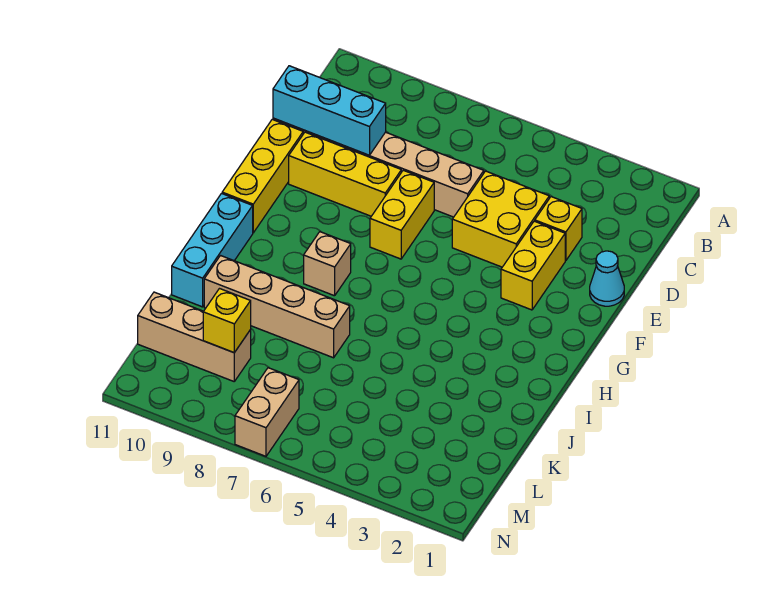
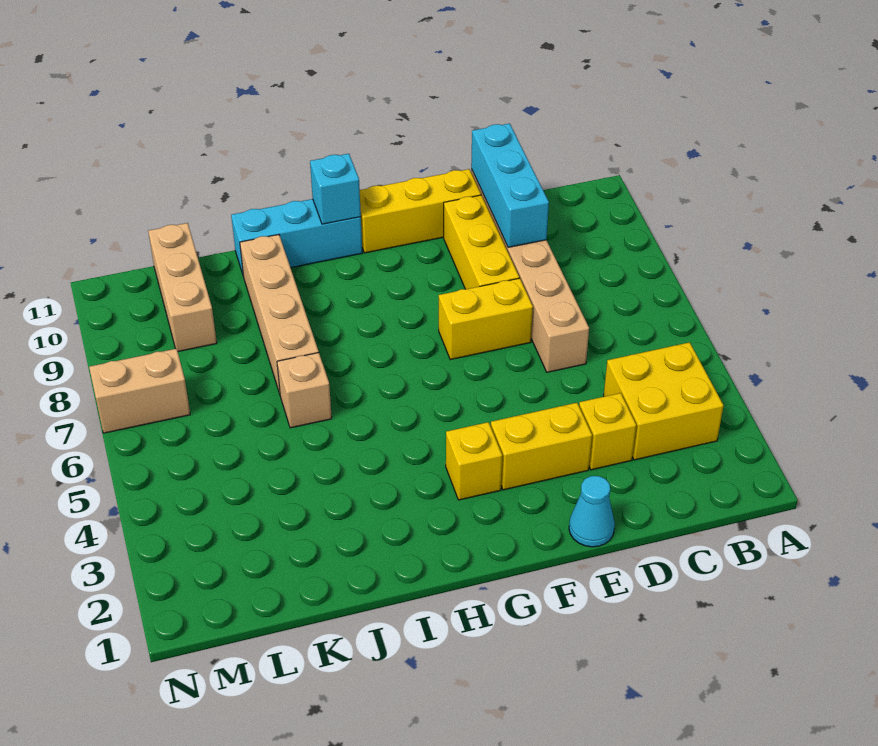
yellow 2x2 brick [452,171,549,267] -> yellow 2x2 brick moved to [604,342,723,460]
tan 1x1 brick [304,232,351,296] -> tan 1x1 brick moved to [277,353,332,428]
none -> cyan 1x1 brick [310,154,361,224]
yellow 1x1 brick [203,289,251,353] -> yellow 1x1 brick moved to [446,422,502,500]

